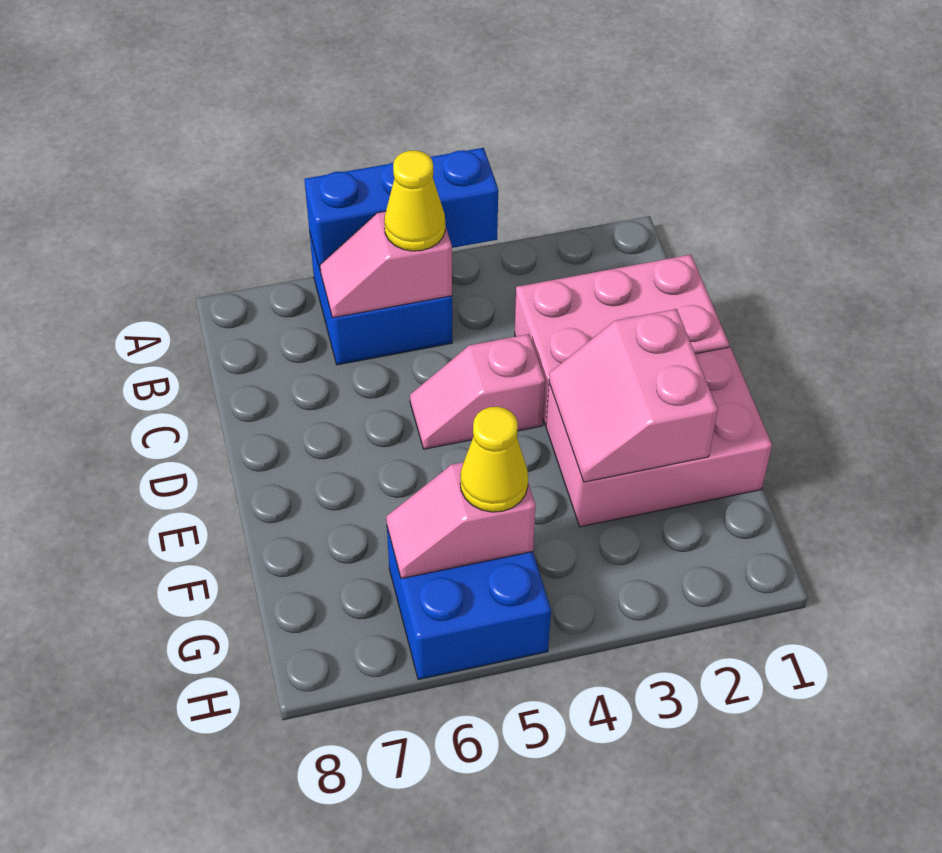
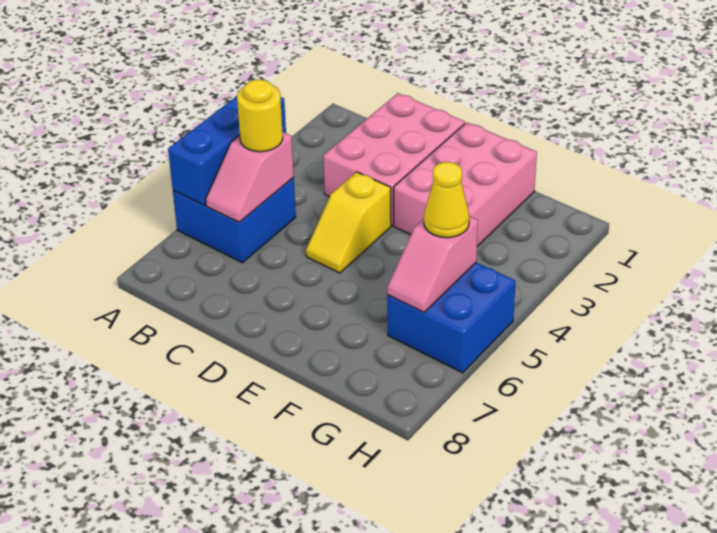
yellow 1x1 cone [384,150,445,251] -> yellow 1x1 round brick [237,79,283,152]
pink 1x2 slope [410,334,545,449] -> yellow 1x2 slope [306,172,391,273]
pink 2x2 slope [549,309,718,482] -> none

